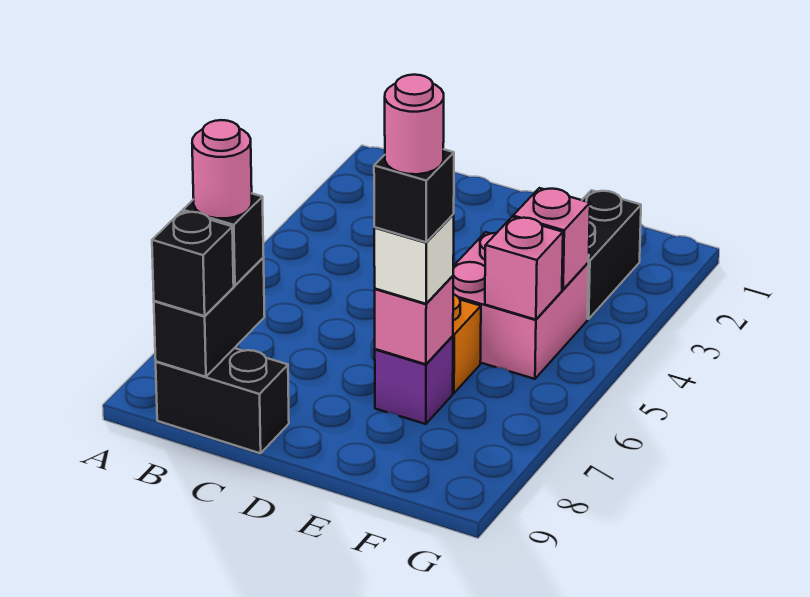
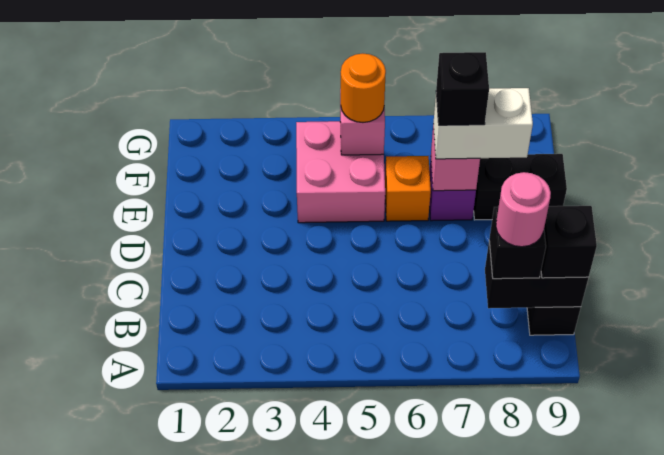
white 1x1 brick [374,215,454,304] -> white 1x2 brick [433,88,533,159]
pink 1x1 round brick [385,75,444,174] -> none
black 1x2 brick [583,190,641,319] -> black 1x2 brick moved to [474,154,567,220]
pink 1x1 brick [513,188,590,290] -> none
none -> orange 1x1 round brick [341,54,386,122]

